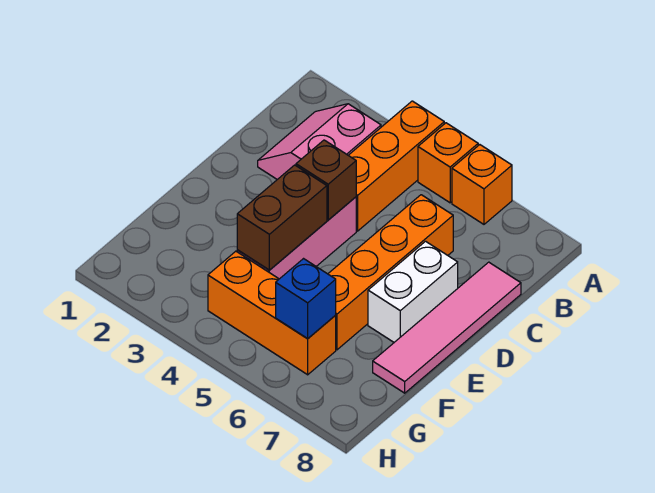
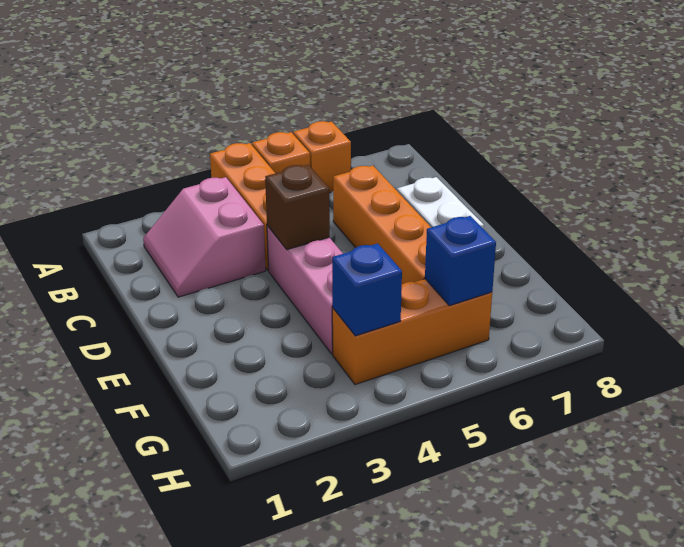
pink 1x4 tile [373,262,521,393] -> none
brown 1x2 brick [237,165,327,270] -> none
none -> blue 1x1 brick [332,243,402,336]

